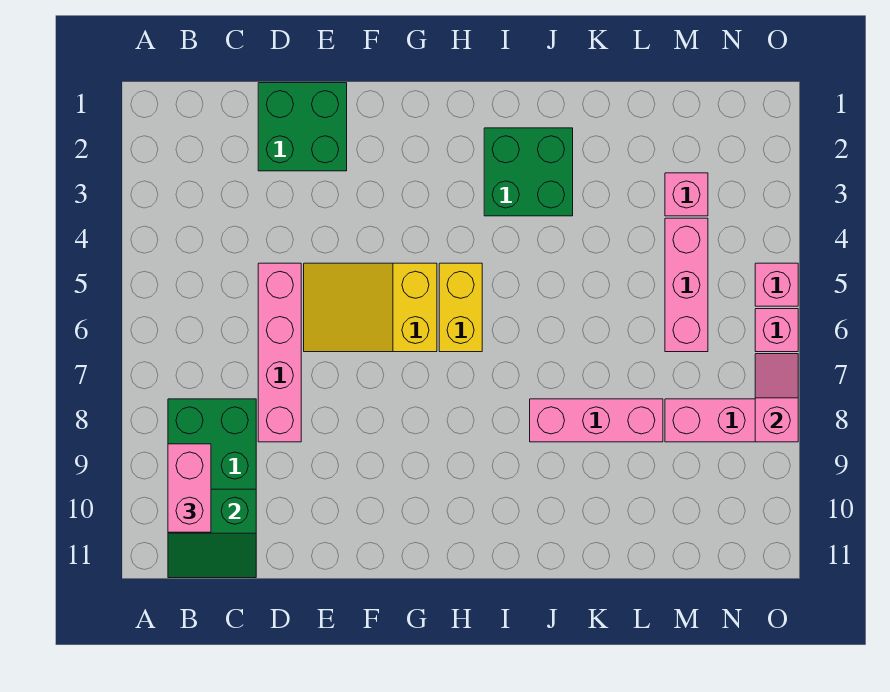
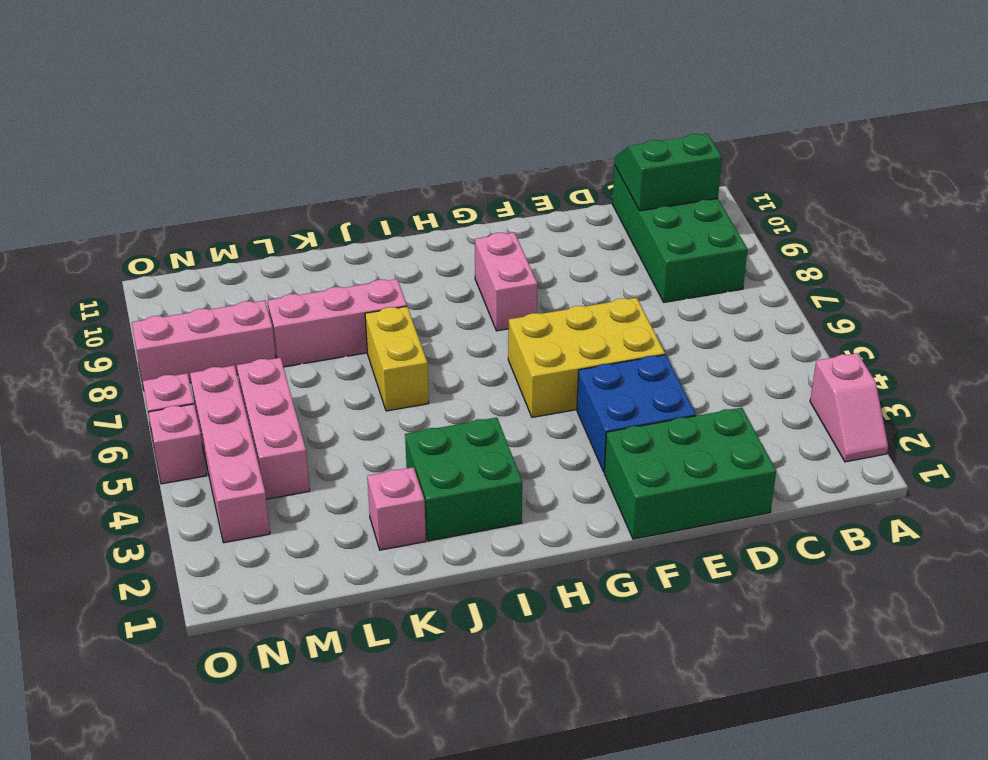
pink 1x2 brick [168,444,211,532] -> pink 1x2 brick moved to [475,232,537,331]
green 2x2 brick [258,83,347,171] -> green 2x3 brick [604,408,776,539]
pink 1x4 brick [258,263,301,442] -> pink 1x4 brick moved to [190,366,270,543]
none -> blue 2x2 brick [577,355,696,472]
yellow 2x3 slope [304,263,437,352] -> yellow 2x3 brick [508,298,665,417]
yellow 1x2 brick [439,263,482,352] -> yellow 1x2 brick moved to [365,306,429,411]
pink 1x1 brick [665,173,708,216] -> pink 1x1 brick moved to [367,467,426,550]
pink 1x2 slope [755,354,798,442] -> pink 1x2 slope moved to [810,353,888,462]

